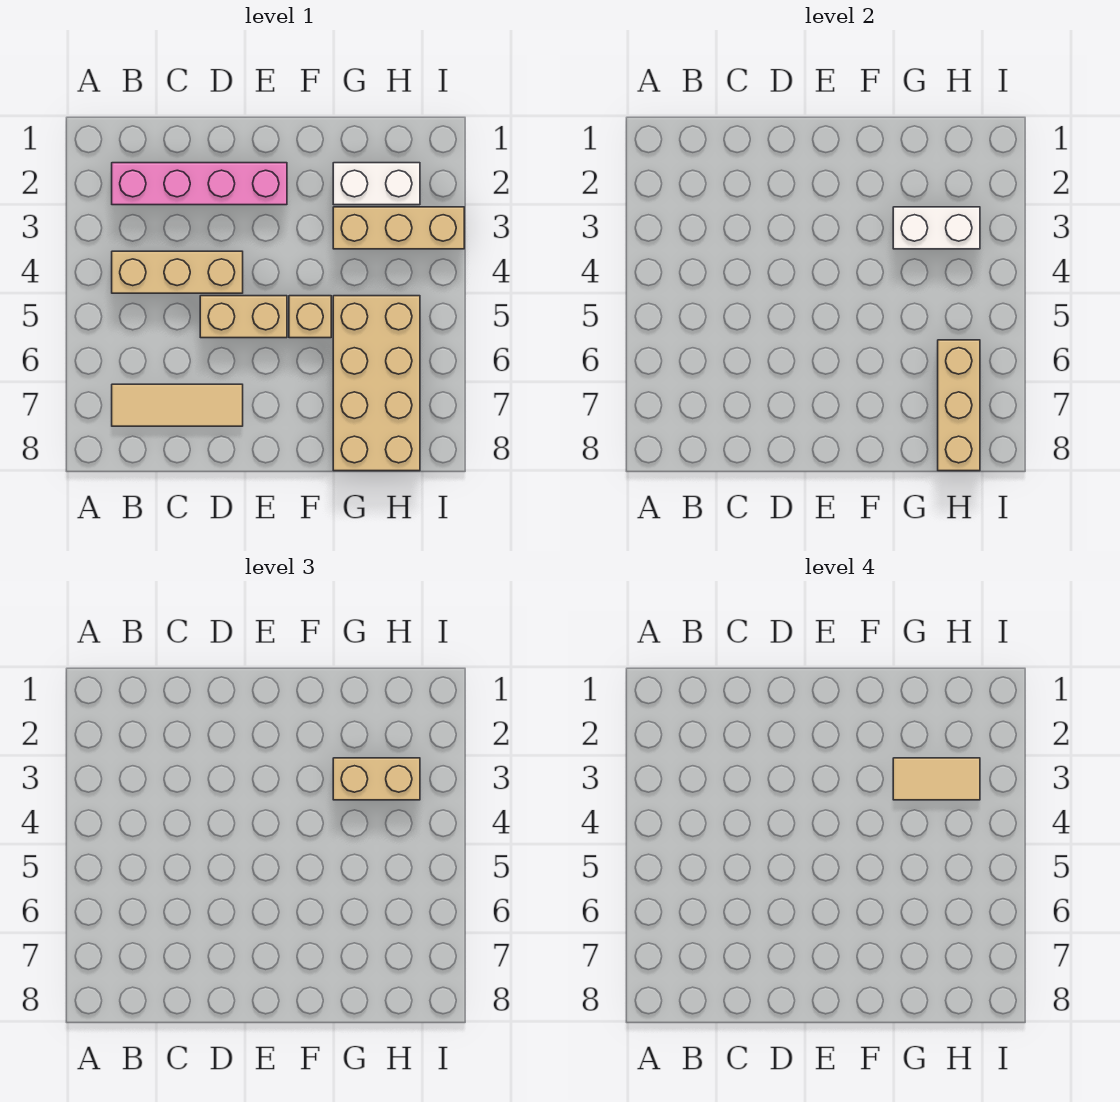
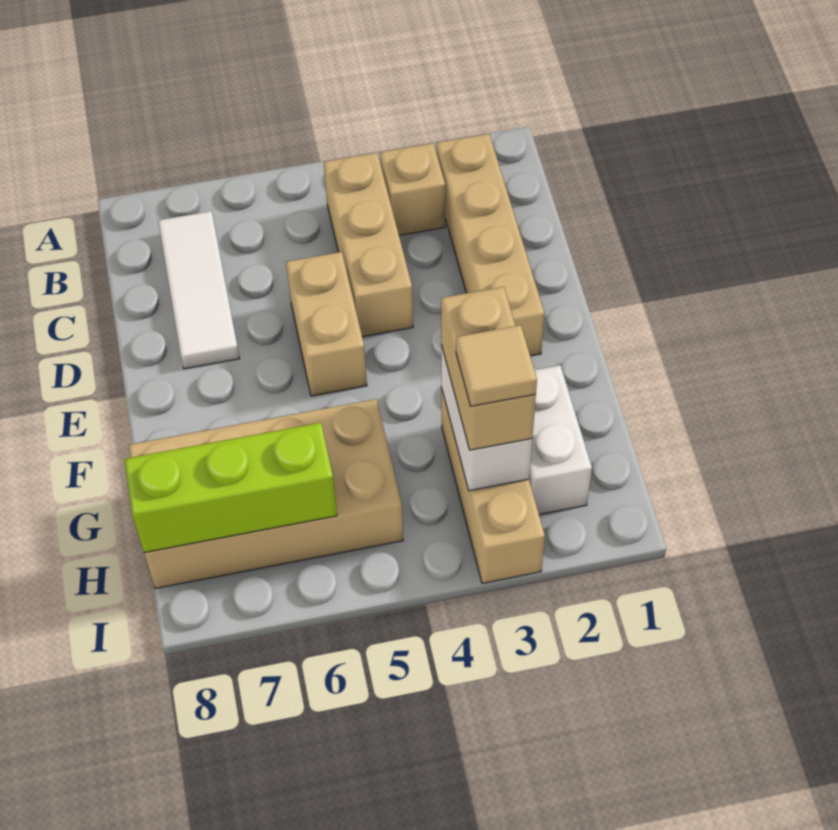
pink 1x4 brick [112,163,287,205] -> tan 1x4 brick [436,134,545,356]
tan 1x3 tile [112,384,243,426] -> white 1x3 tile [158,211,240,369]
tan 1x1 brick [289,296,331,338] -> tan 1x1 brick moved to [380,143,445,236]
tan 1x2 tile [893,758,980,800] -> tan 1x1 tile [456,325,537,406]
tan 1x3 brick [938,340,980,471] -> lime 1x3 brick [124,423,337,553]

